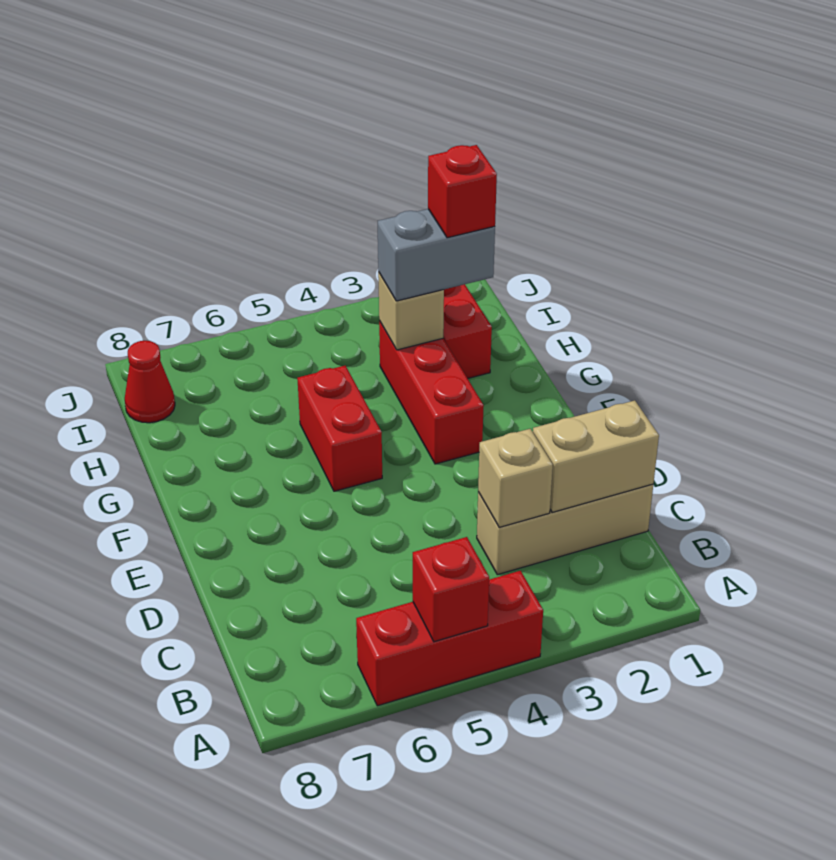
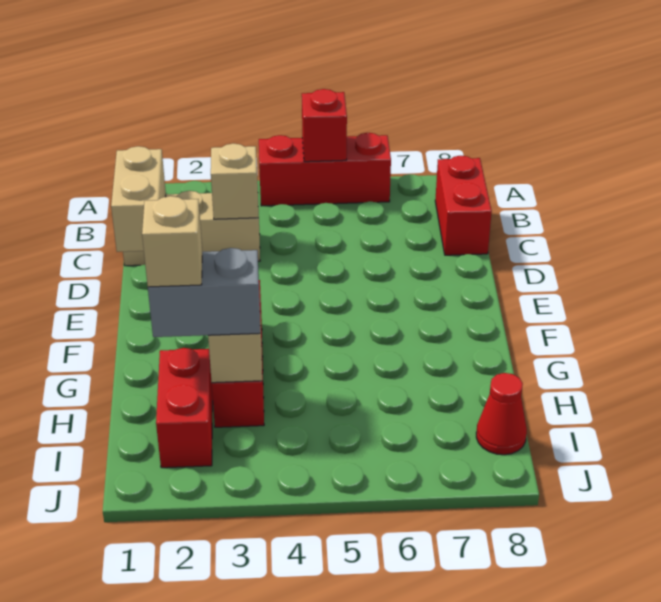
tan 1x2 brick [533,400,659,512] -> tan 1x2 brick turned to [111,146,166,252]
red 1x2 brick [297,366,382,491] -> red 1x2 brick moved to [435,156,492,255]
red 1x1 brick [428,145,497,238] -> tan 1x1 brick [142,196,202,287]

